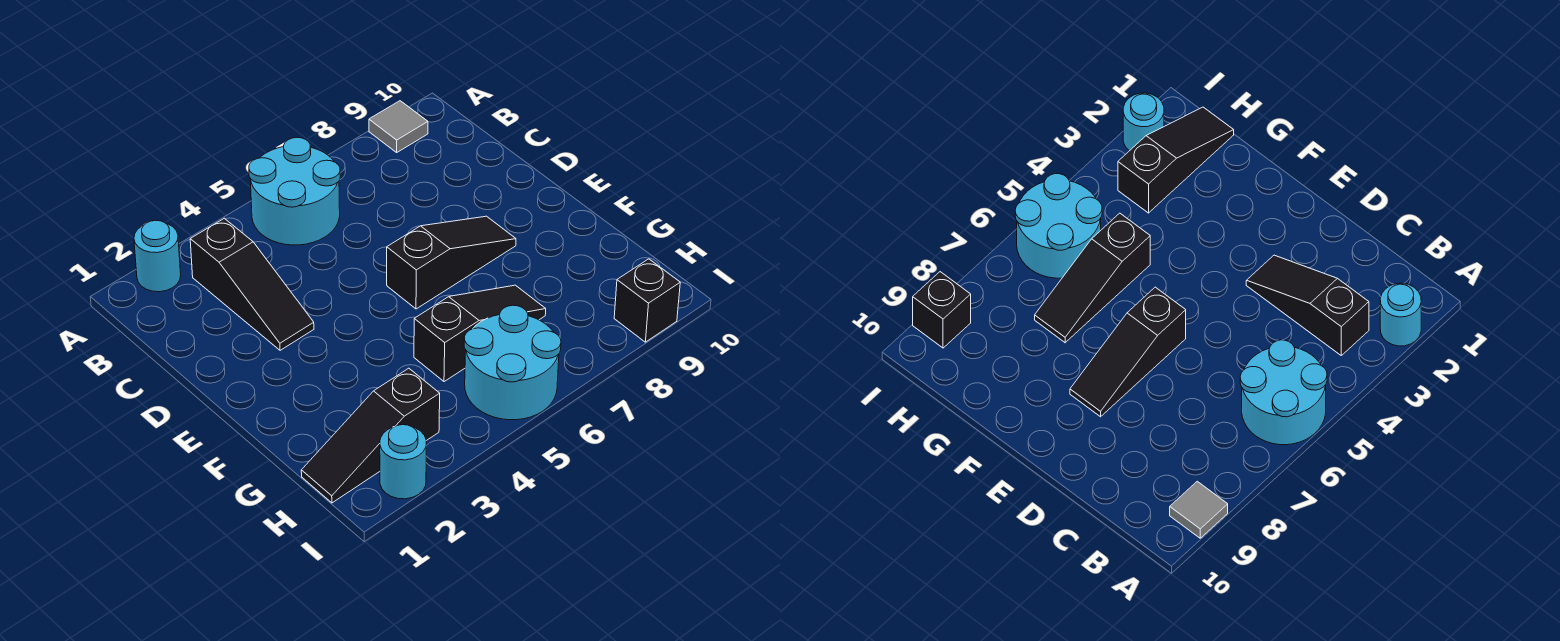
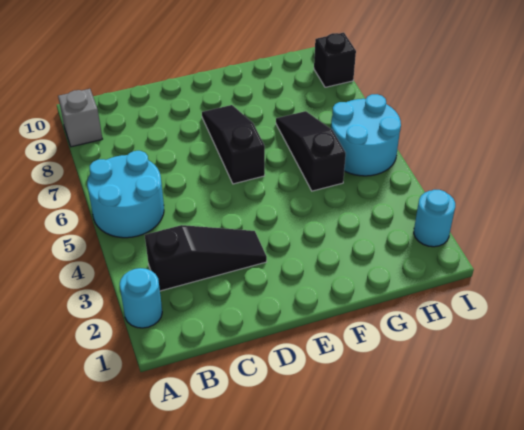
grey 1x1 tile [369,101,428,152] -> grey 1x1 brick [58,89,102,147]
black 1x3 slope [301,368,440,503] -> none

